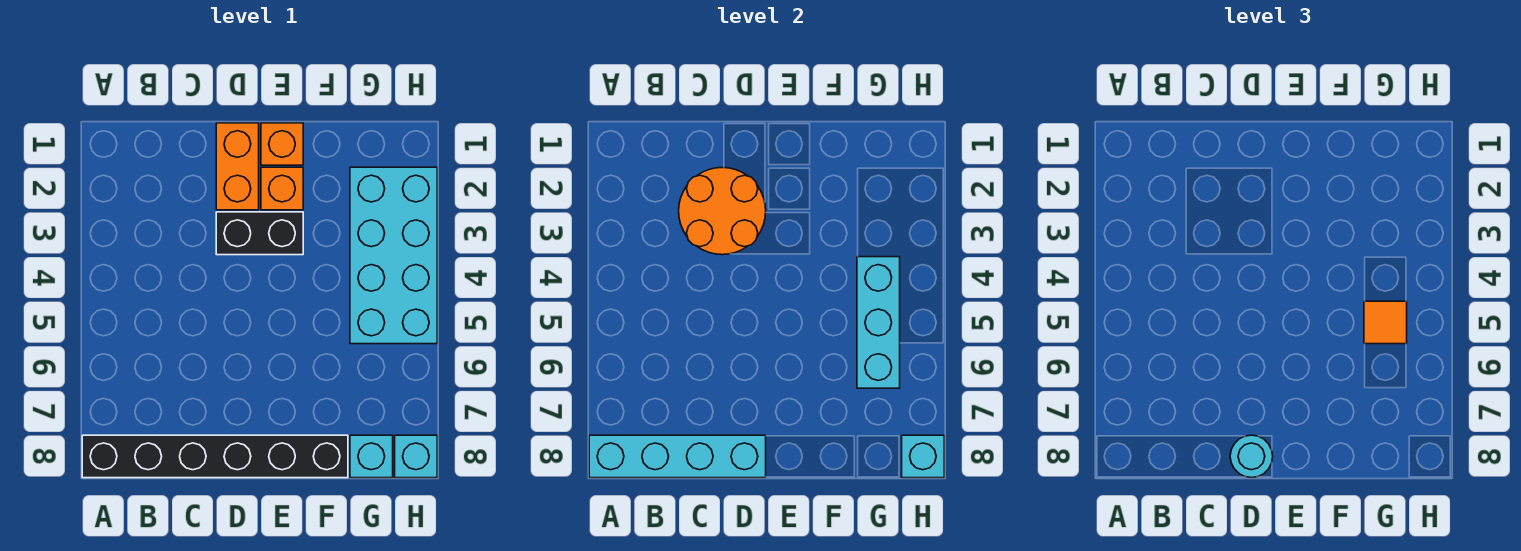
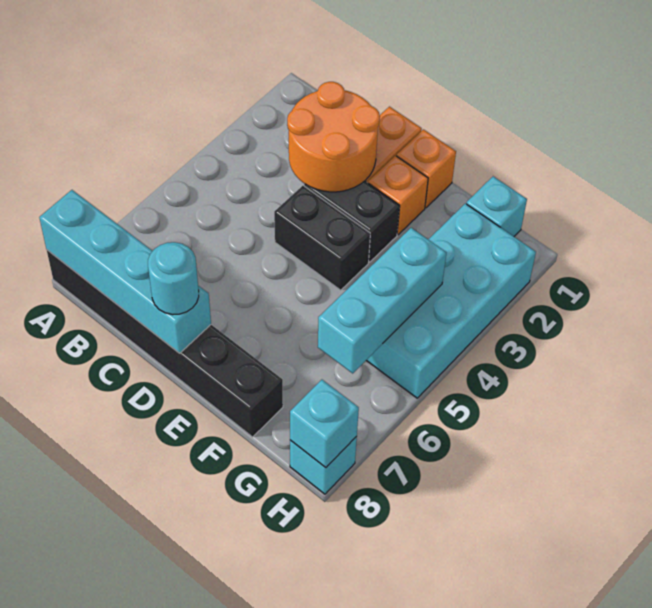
none -> black 1x2 brick [274,186,370,290]
orange 1x1 tile [1364,301,1407,344] -> none
cyan 1x1 brick [350,435,393,478] -> cyan 1x1 brick moved to [466,176,527,236]

